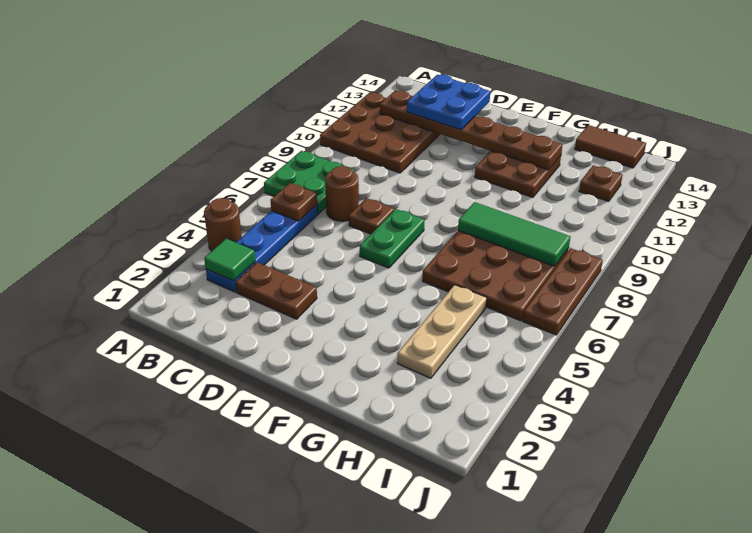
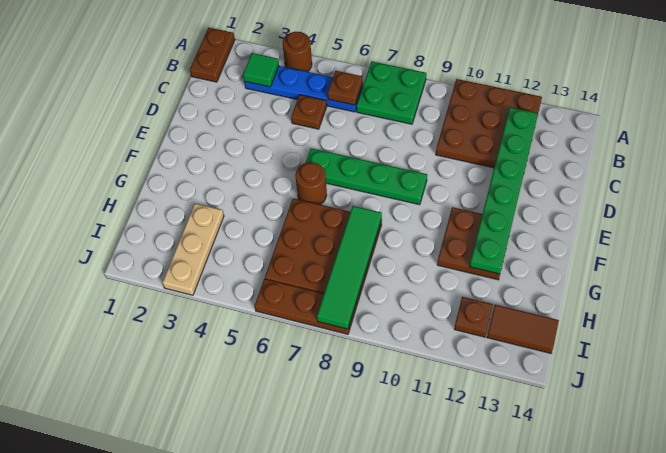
brown 1x6 plate [380,91,563,170] -> green 1x6 plate [470,107,538,274]
brown 1x2 plate [235,262,317,319] -> brown 1x2 plate moved to [190,28,235,82]
brown 1x1 round brick [325,166,359,221] -> brown 1x1 round brick moved to [295,162,327,205]
blue 2x2 plate [407,75,490,130] -> none
brown 1x1 plate [349,198,394,234] -> brown 1x1 plate moved to [291,95,327,129]
green 1x2 plate [360,209,424,268] -> green 1x4 plate [306,148,427,205]
green 1x3 tile [458,202,570,266] -> green 1x4 tile [317,206,382,329]
tan 1x3 plate [397,285,487,378] -> tan 1x3 plate turned to [163,204,224,295]
brown 1x2 tile [575,125,646,168] -> brown 1x2 tile turned to [487,305,559,353]

